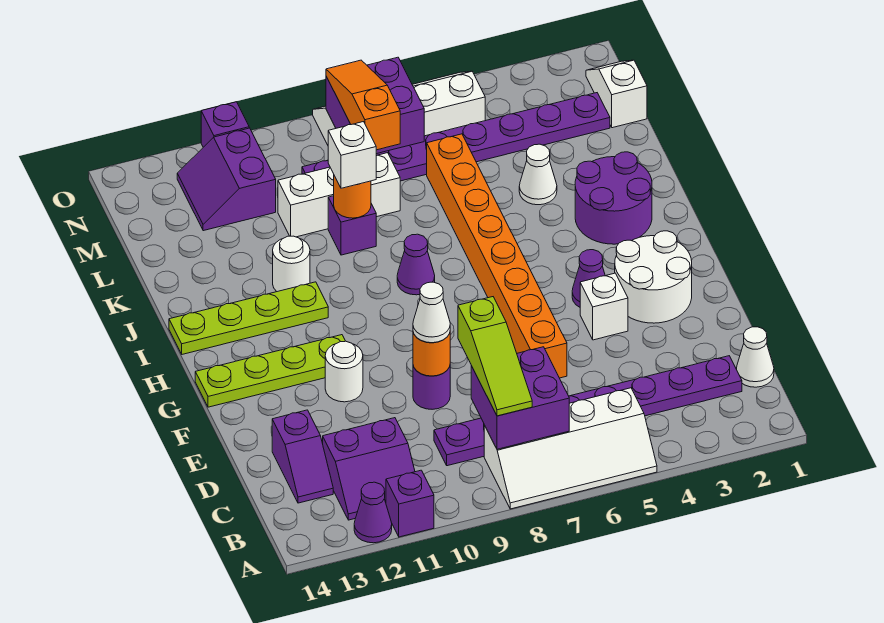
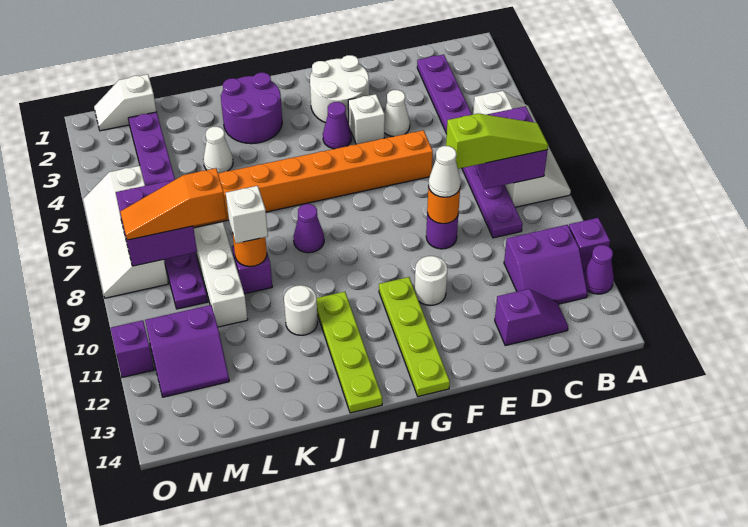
purple 2x2 slope [322,418,415,520] -> purple 2x2 slope turned to [504,225,588,304]
white 1x1 cone [737,327,774,387] -> white 1x1 cone moved to [384,90,410,137]

